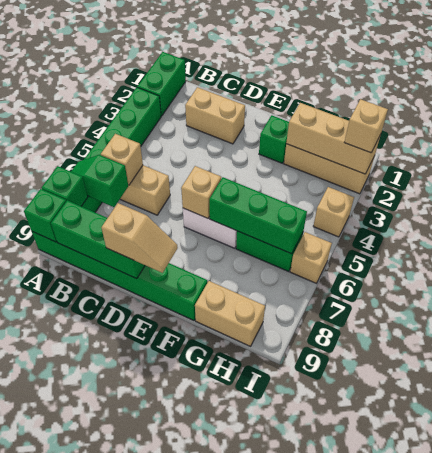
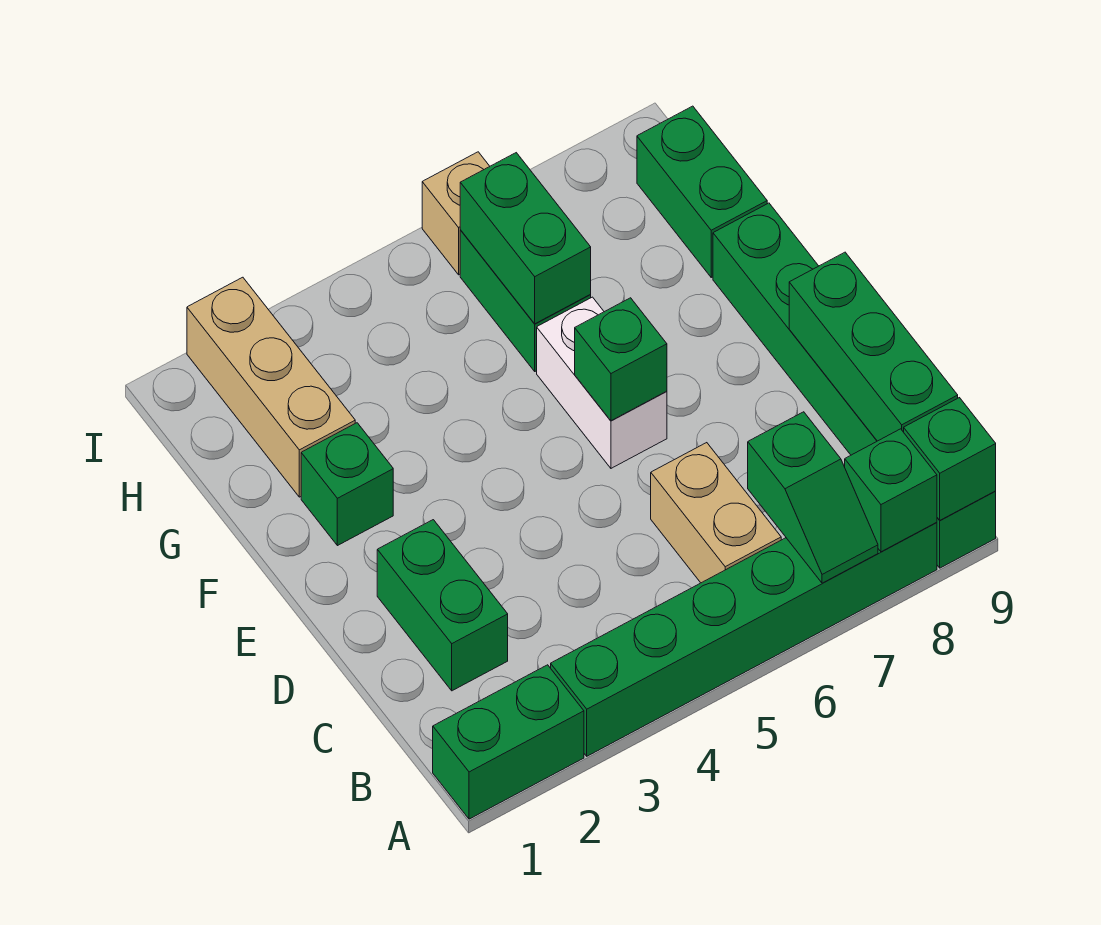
tan 1x1 brick [101,134,143,185] -> none
tan 1x2 brick [185,87,245,144] -> green 1x2 brick [377,520,508,691]
tan 1x2 slope [101,203,178,273] -> none
tan 1x1 brick [181,166,221,218] -> green 1x1 brick [575,298,667,421]
green 1x3 brick [209,177,307,254] -> green 1x2 brick [460,153,591,324]
tan 1x3 brick [286,103,381,174] -> none
tan 1x2 brick [195,281,265,346] -> green 1x2 brick [637,106,767,277]
tan 1x1 brick [344,99,388,153] -> none
tan 1x1 brick [313,187,354,237] -> none

